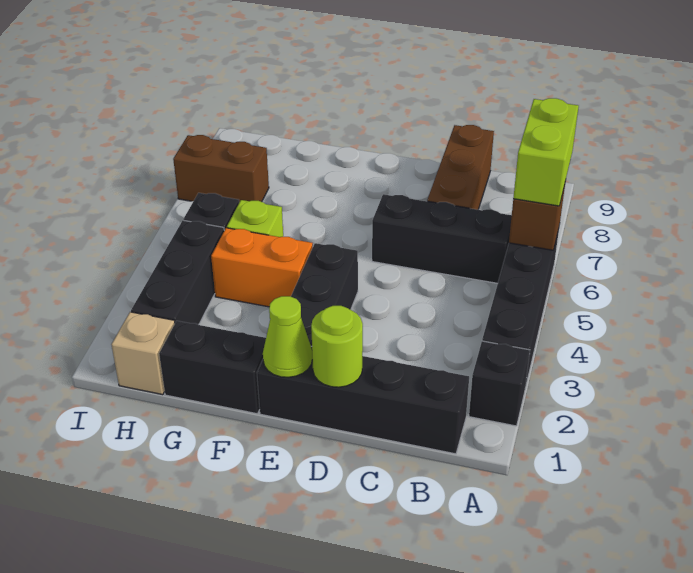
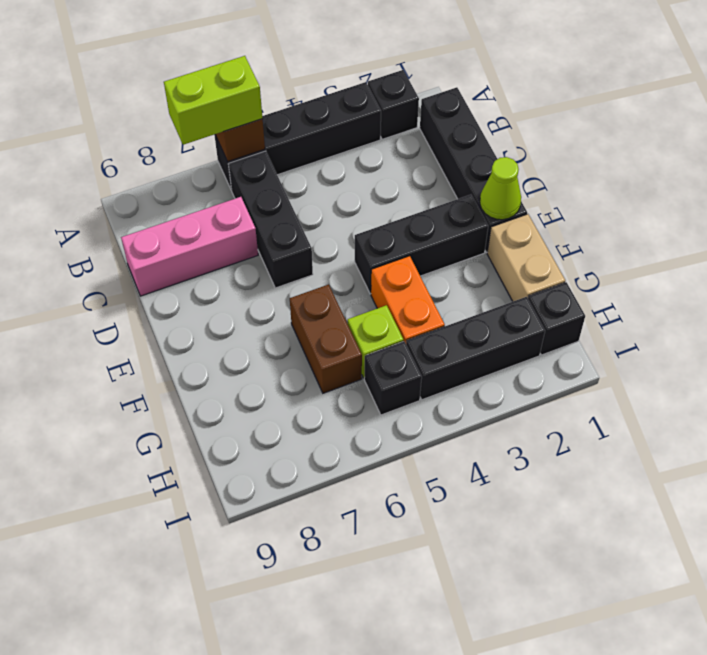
brown 1x3 brick [427,125,494,210] -> pink 1x3 brick [121,197,258,296]
lime 1x1 round brick [311,306,363,387] -> none
black 1x2 brick [159,321,266,414] -> tan 1x2 brick [487,214,565,301]
tan 1x1 brick [111,312,175,395] -> black 1x1 brick [528,282,585,355]
brown 1x2 brick [173,135,269,202] -> brown 1x2 brick moved to [290,284,362,393]

